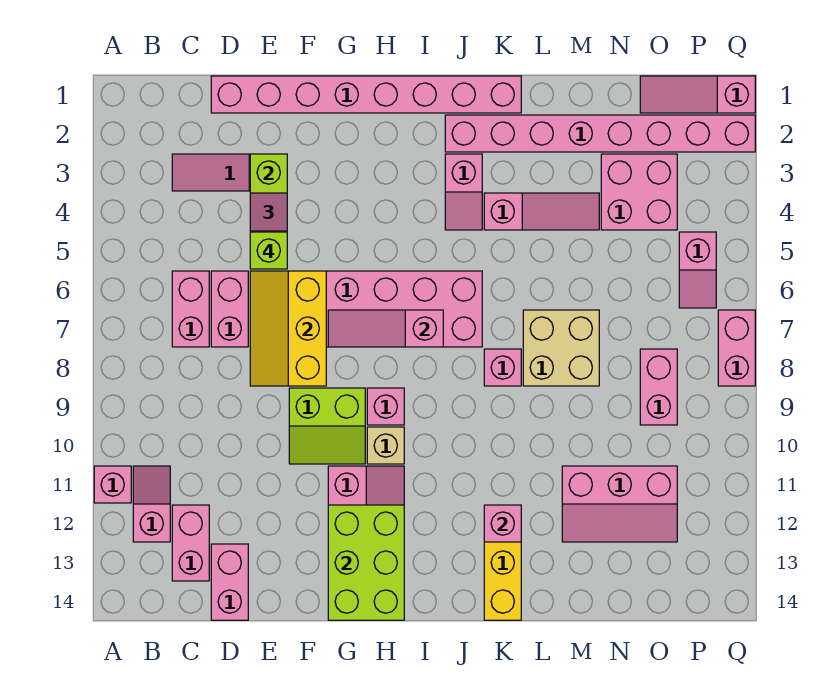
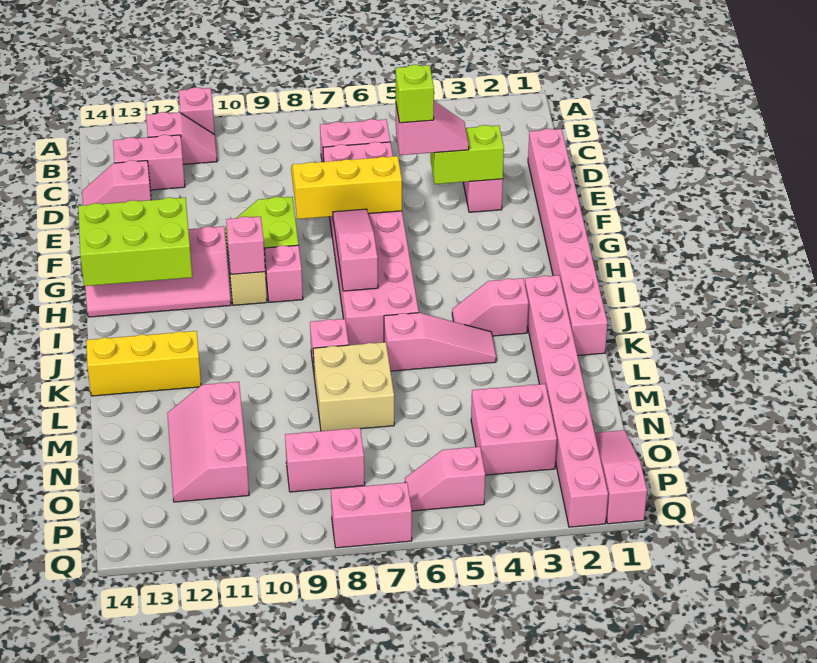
pink 1x2 brick [211,544,248,620] -> pink 1x2 slope [82,160,151,205]
pink 1x3 slope [484,193,599,230] -> pink 1x3 slope turned to [384,313,496,371]
pink 1x1 brick [484,505,521,542] -> pink 1x1 brick moved to [226,216,265,274]

